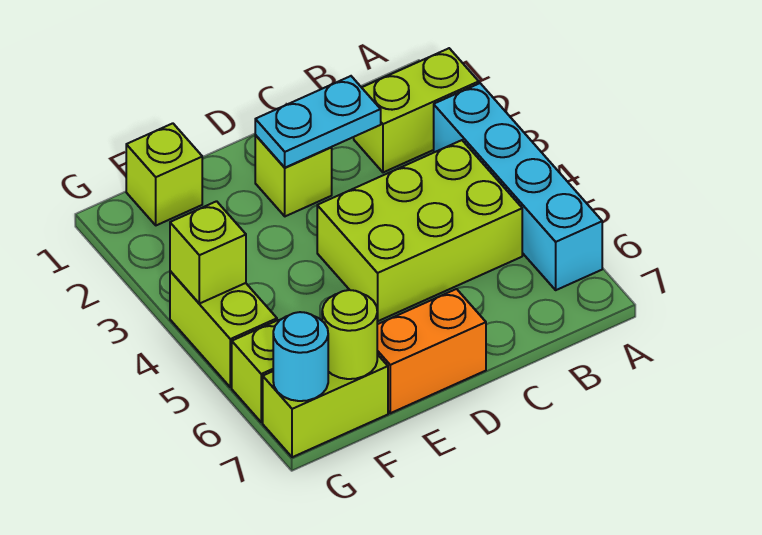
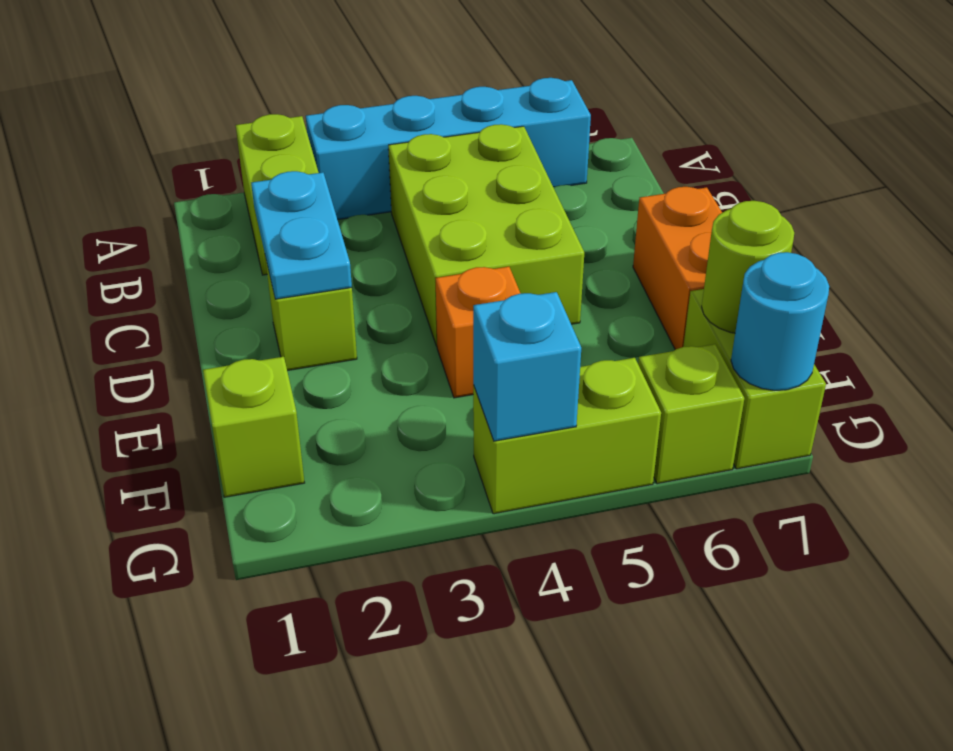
none -> orange 1x1 brick [436,267,521,398]
lime 1x1 brick [170,201,246,304] -> cyan 1x1 brick [473,292,581,441]

